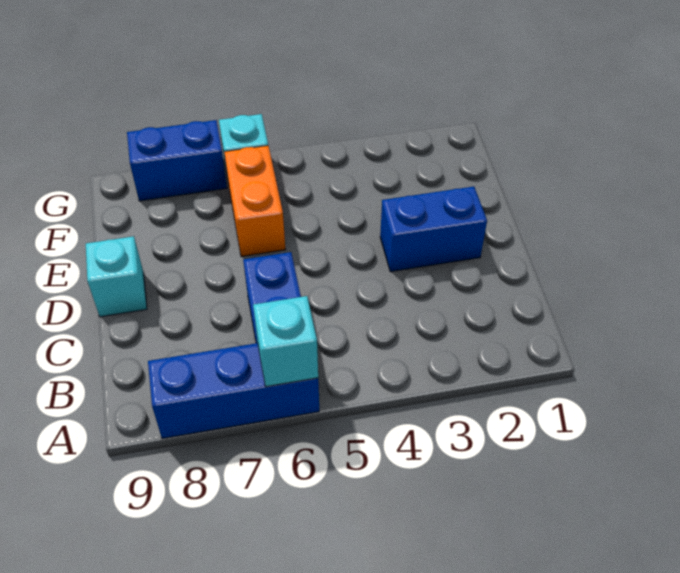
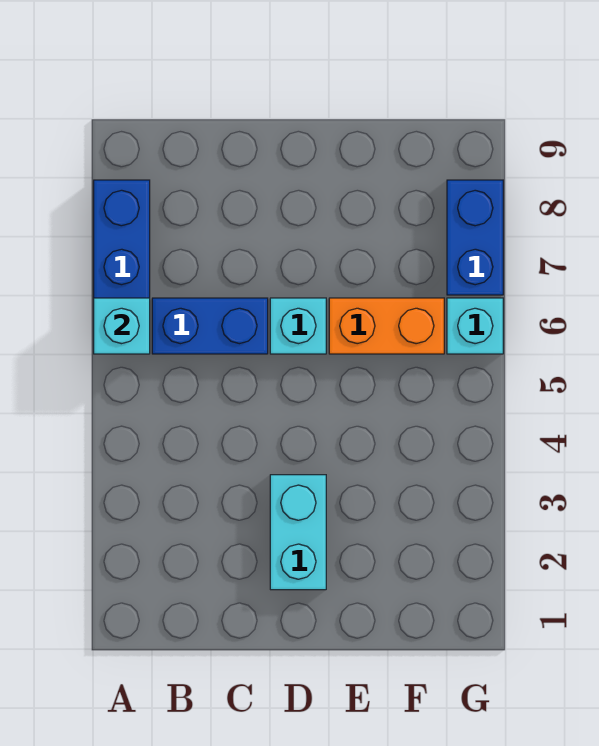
blue 1x2 brick [380,187,487,272] -> cyan 1x2 brick [270,475,326,590]
cyan 1x1 brick [86,236,147,317] -> cyan 1x1 brick moved to [270,298,326,354]

